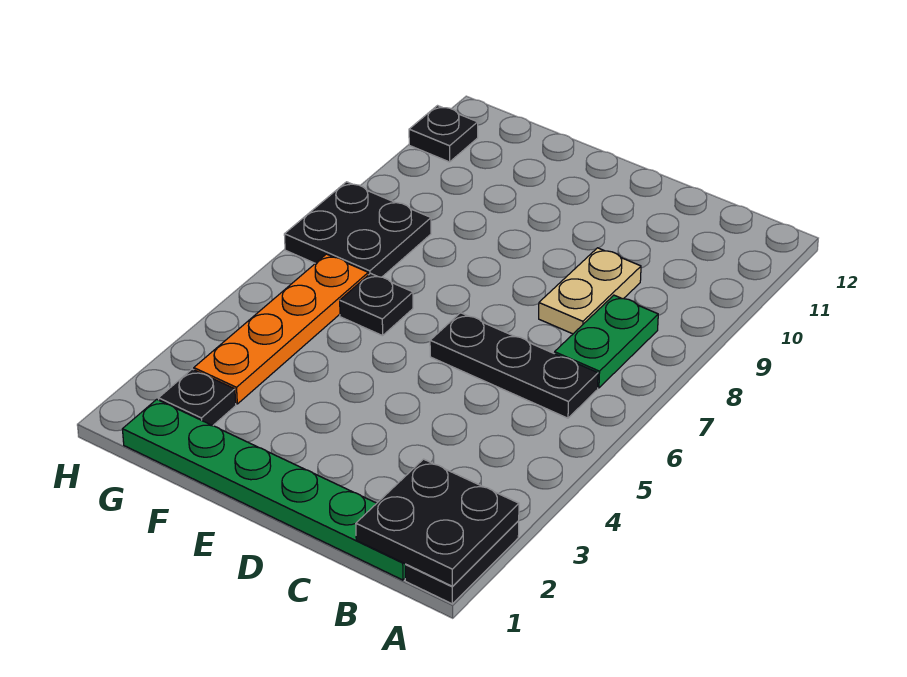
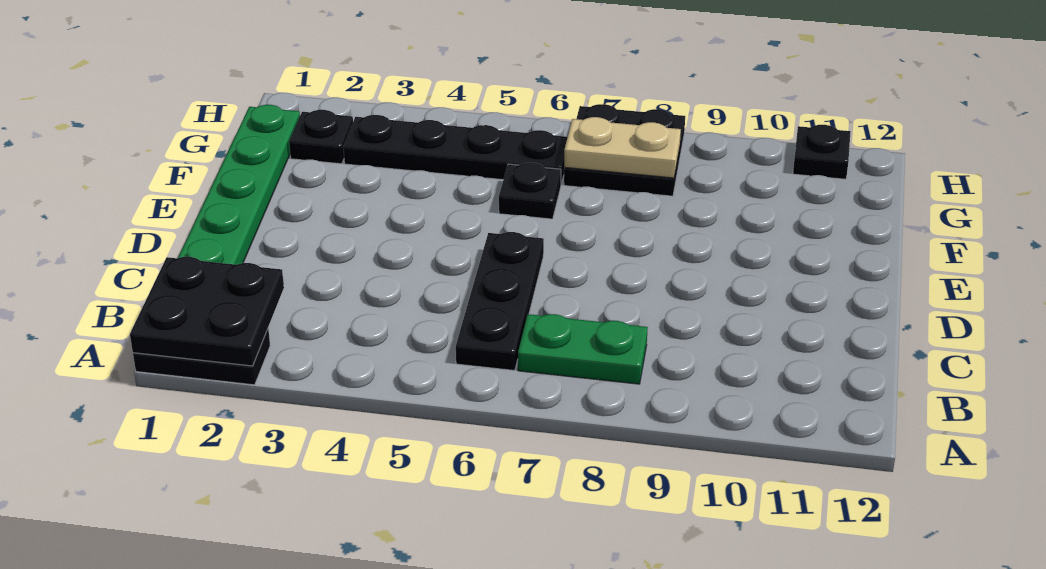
tan 1x2 plate [539,248,641,334] -> tan 1x2 plate moved to [564,117,681,178]
orange 1x4 plate [194,254,368,404] -> black 1x4 plate [343,115,568,184]

